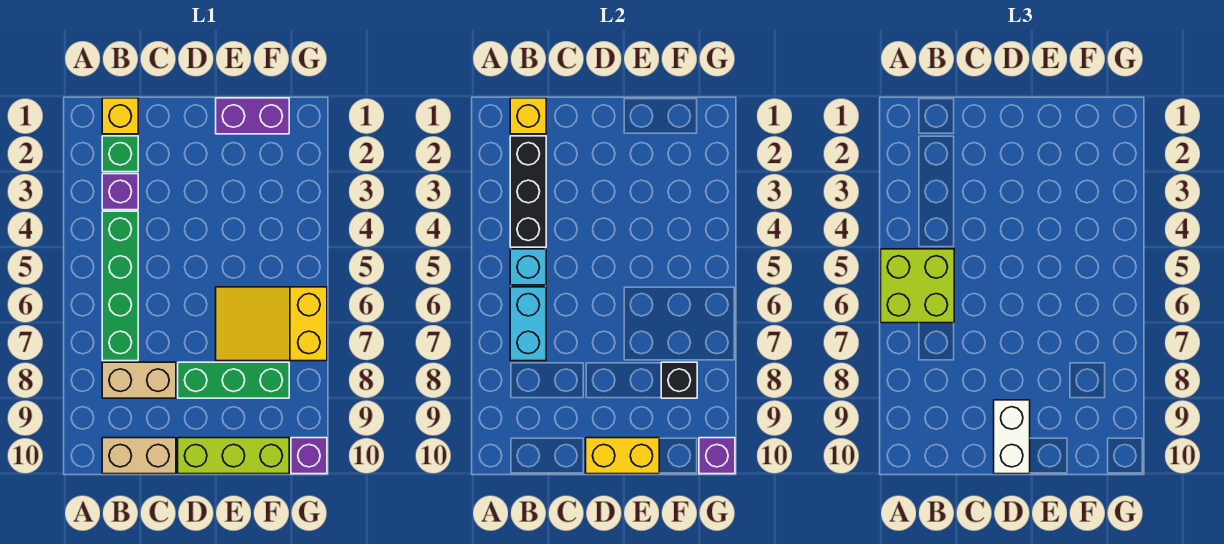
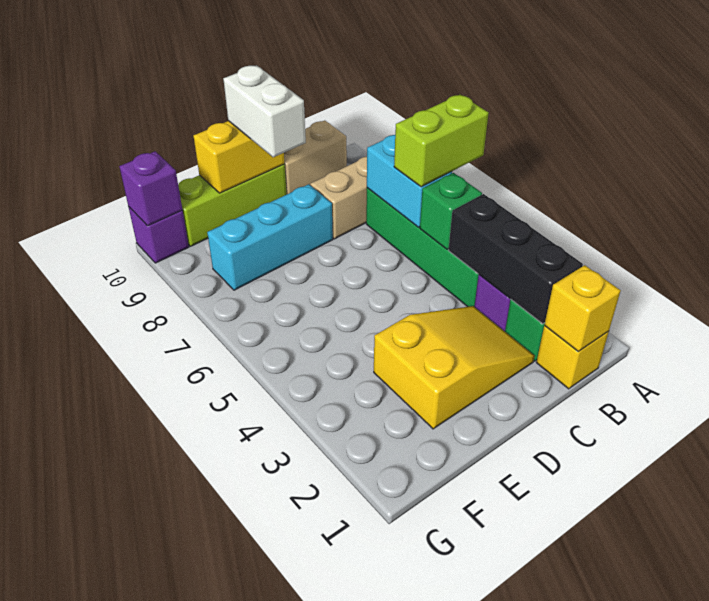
lime 2x2 brick [881,249,954,323] -> lime 1x2 brick [394,95,489,187]
cyan 1x1 brick [510,249,546,285] -> green 1x1 brick [420,173,482,249]
green 1x3 brick [178,362,289,398] -> cyan 1x3 brick [207,184,333,290]
purple 1x2 brick [216,98,289,134] -> none
yellow 2x3 slope [216,287,327,361] -> yellow 2x3 slope moved to [374,306,534,429]
black 1x1 brick [661,362,697,398] -> none

